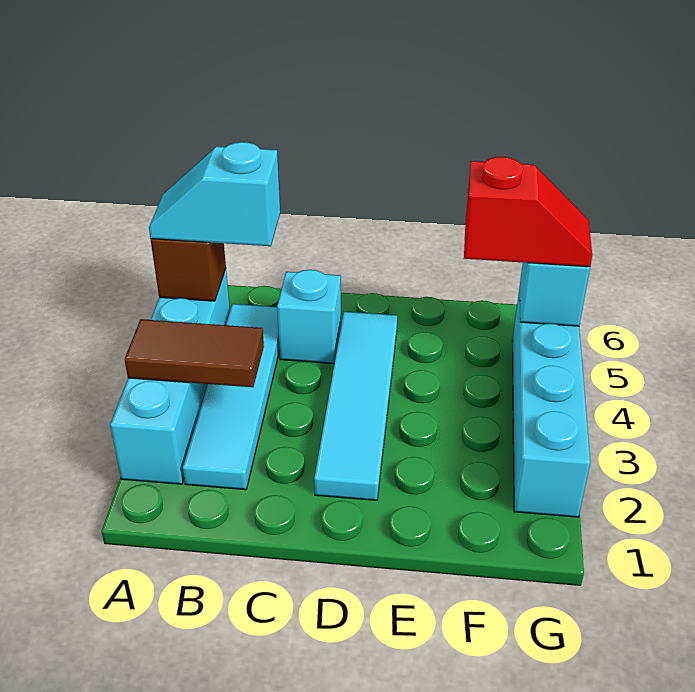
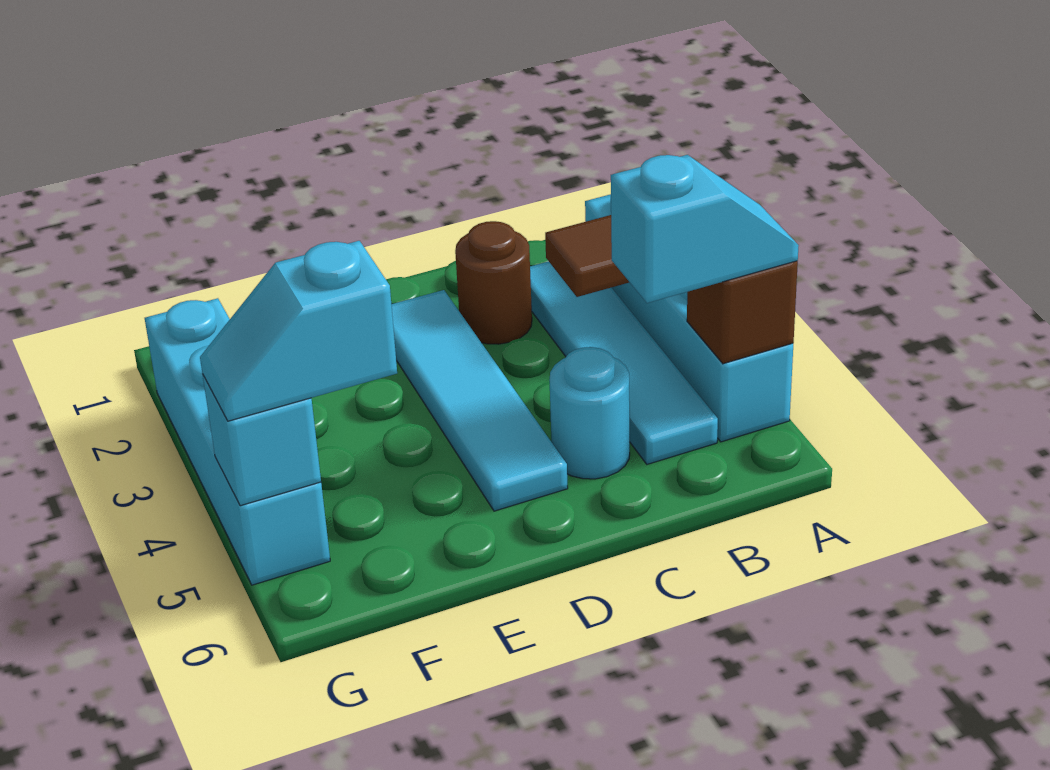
none -> brown 1x1 round brick [455,221,532,344]
cyan 1x1 brick [277,270,341,363] -> cyan 1x1 round brick [549,347,630,479]
red 1x2 slope [464,157,592,267] -> cyan 1x2 slope [200,241,397,421]

